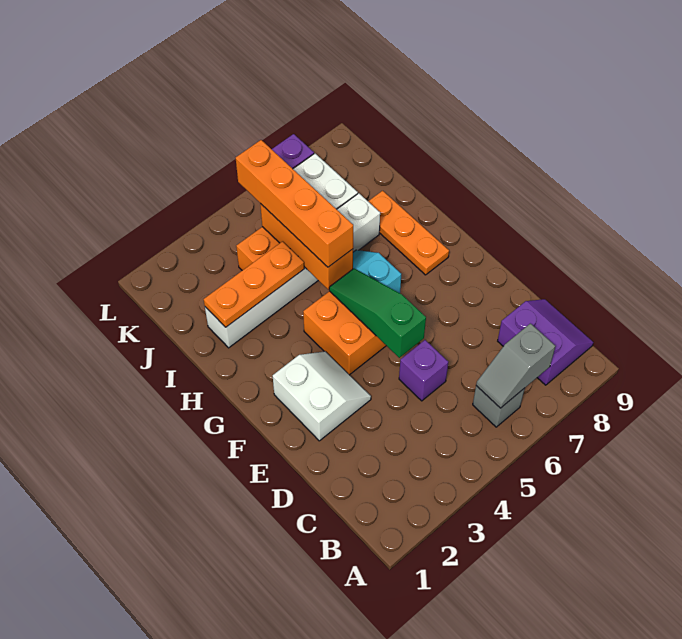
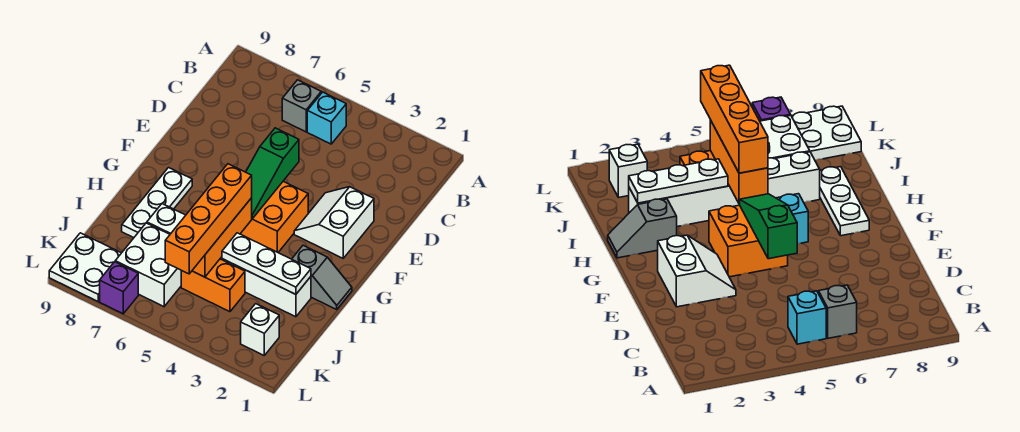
none -> cyan 1x1 brick [307,92,346,144]
grey 1x2 slope [476,324,555,408] -> grey 1x2 slope moved to [292,245,352,309]
purple 2x2 slope [498,299,593,385] -> none
purple 1x1 brick [399,340,448,401] -> none
orange 1x3 plate [368,191,449,275] -> white 1x3 plate [122,168,192,238]
orange 1x3 plate [204,241,304,327] -> white 1x3 plate [222,233,311,294]
none -> white 1x1 brick [241,304,279,355]
none -> white 2x2 plate [49,233,121,301]

